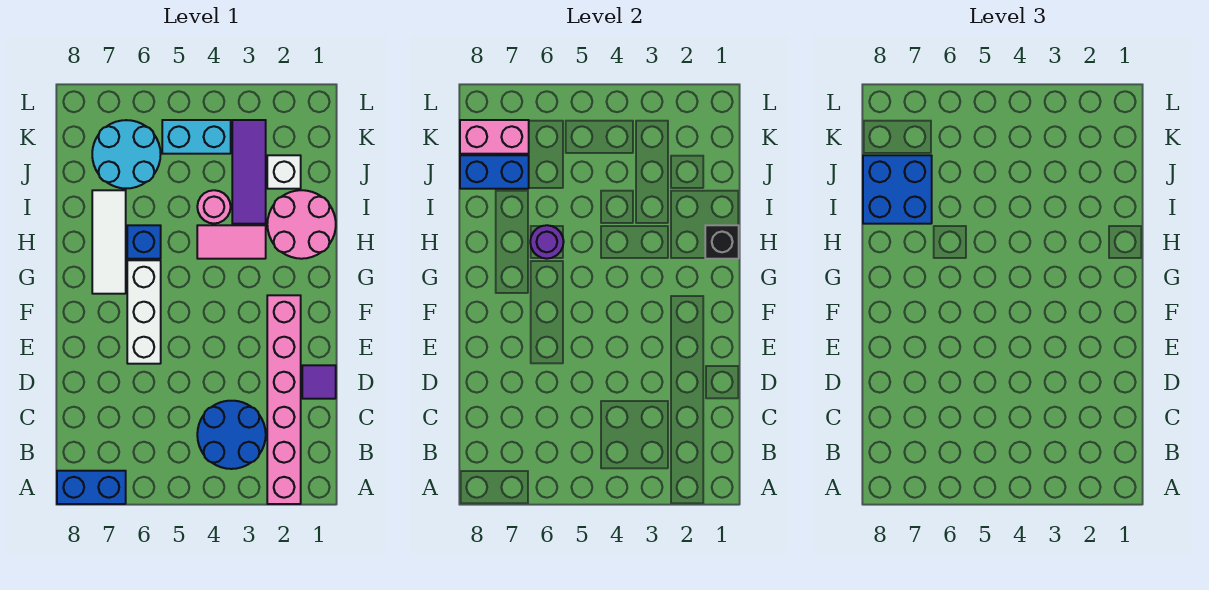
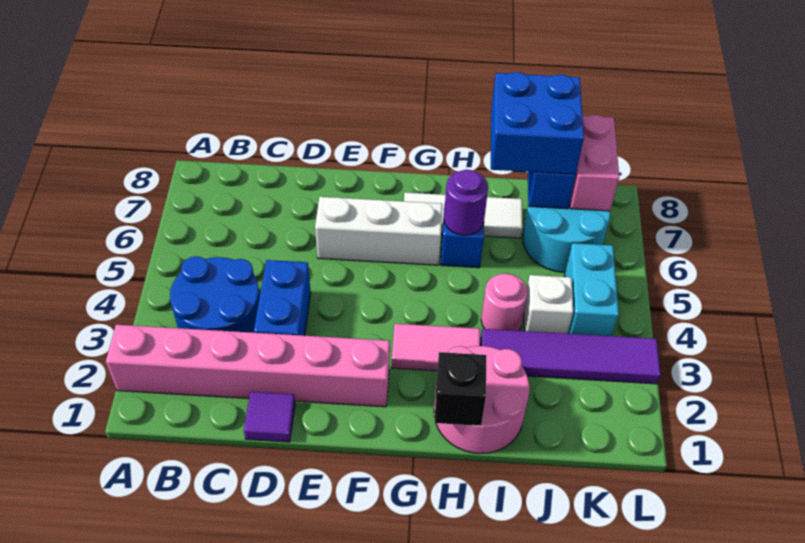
blue 1x2 brick [57,471,126,504] -> blue 1x2 brick moved to [254,260,311,336]
pink 1x2 tile [197,225,266,259] -> pink 1x2 tile turned to [392,324,480,371]
purple 1x3 tile [232,120,266,224] -> purple 1x4 tile [481,329,661,384]
white 1x1 brick [267,155,301,189] -> white 1x1 brick moved to [524,275,573,334]

